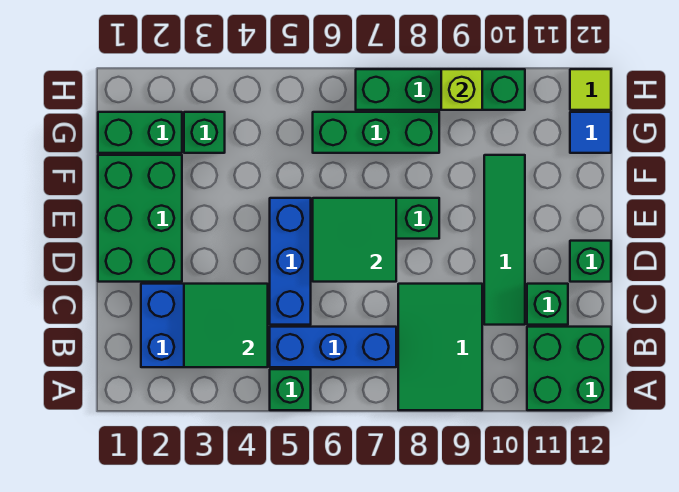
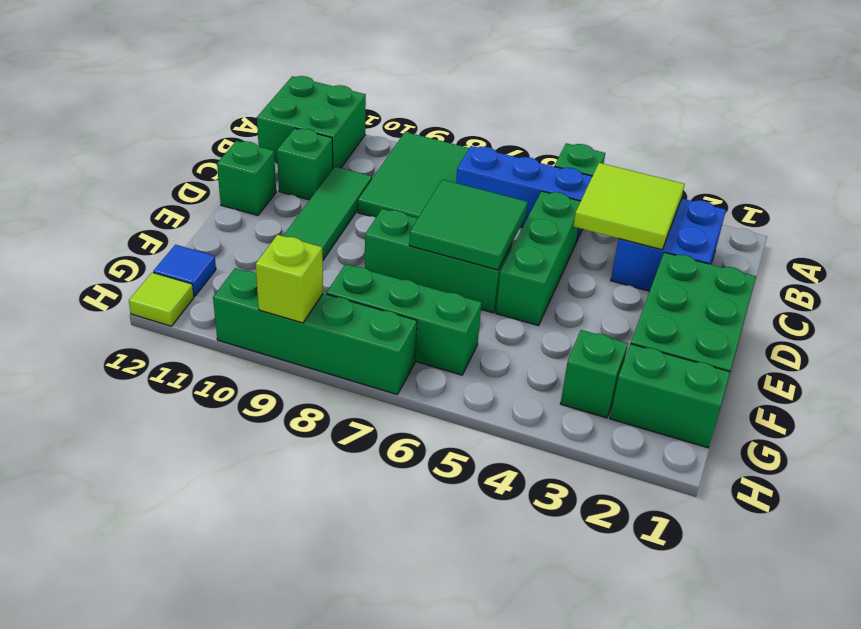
green 2x2 tile [184,284,268,367] -> lime 2x2 tile [574,163,685,250]
blue 1x3 brick [270,198,311,325] -> green 1x3 brick [496,191,581,326]

